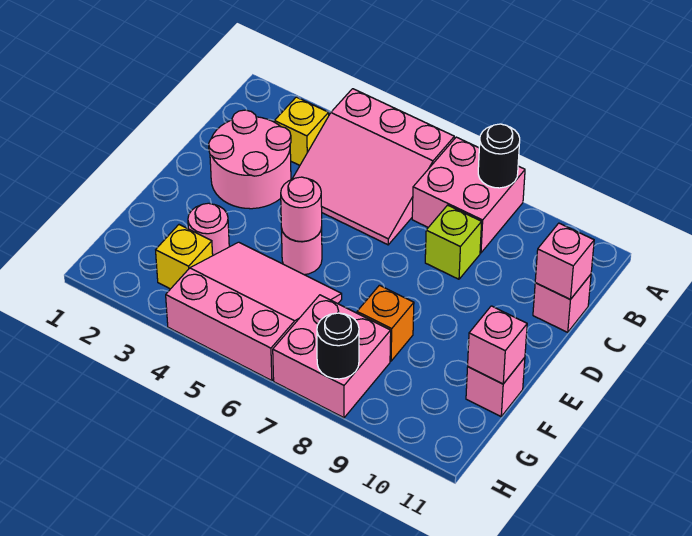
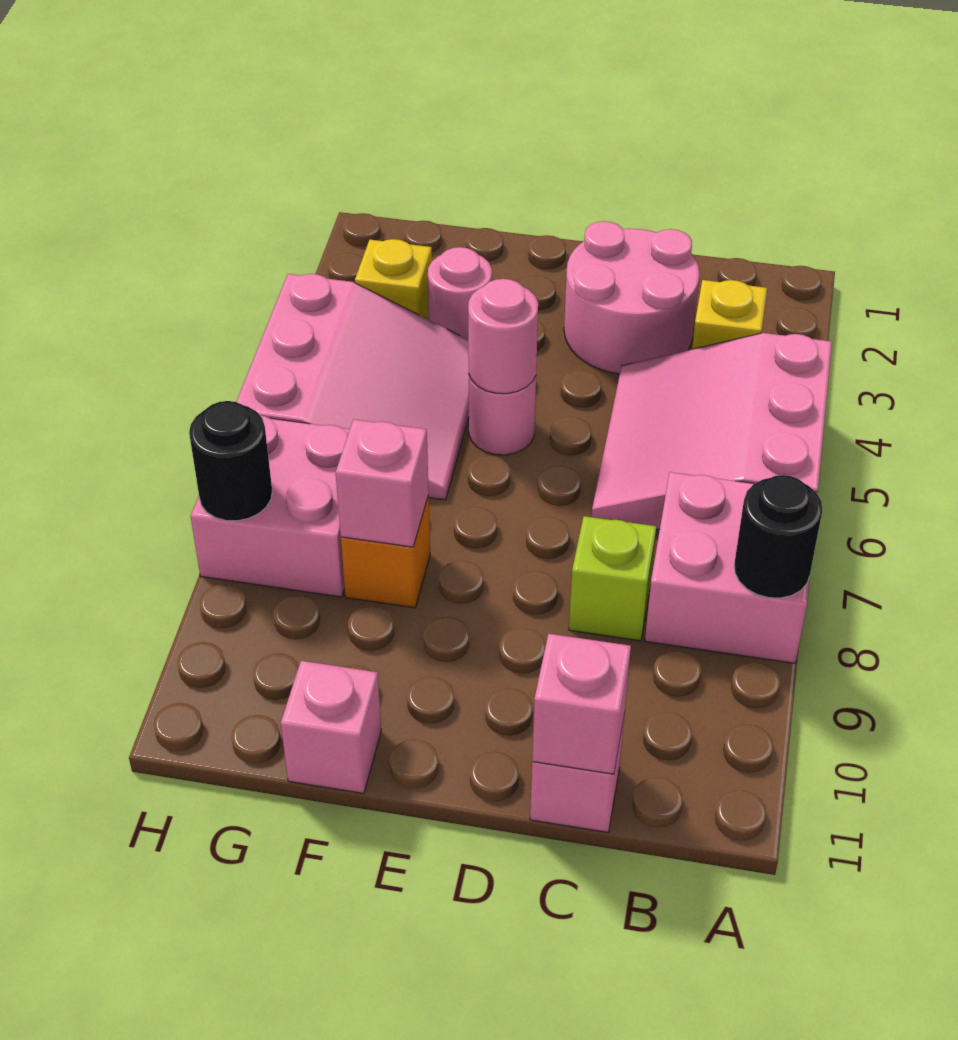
pink 1x1 brick [468,306,527,384] -> pink 1x1 brick moved to [336,420,429,547]

